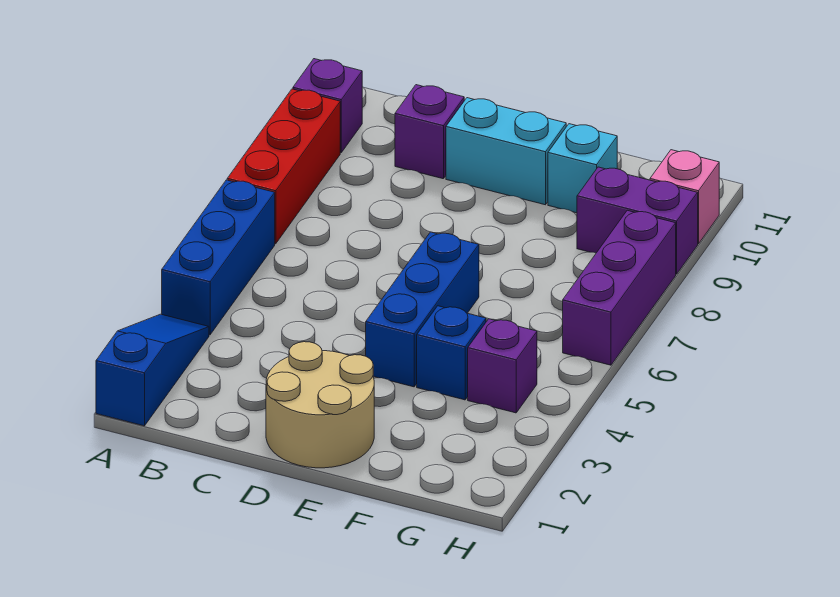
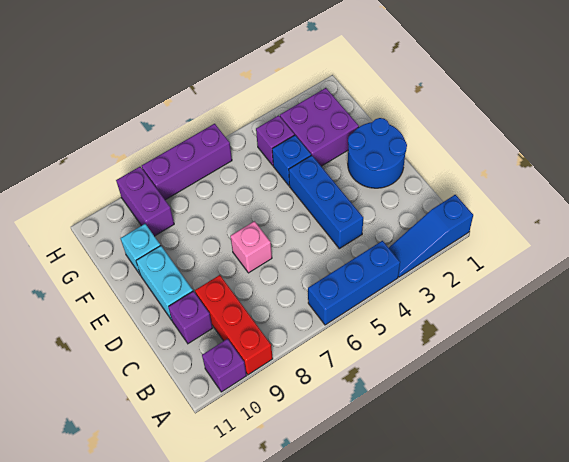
red 1x3 brick [227,89,340,244] -> red 1x3 brick turned to [195,275,273,375]
tan 2x2 round brick [266,342,374,468] -> blue 2x2 round brick [348,118,407,188]
blue 1x3 brick [366,232,479,387] -> blue 1x3 brick turned to [289,155,363,249]
none -> purple 2x2 brick [280,88,359,166]
pink 1x1 brick [650,150,719,244] -> pink 1x1 brick moved to [230,221,272,273]

